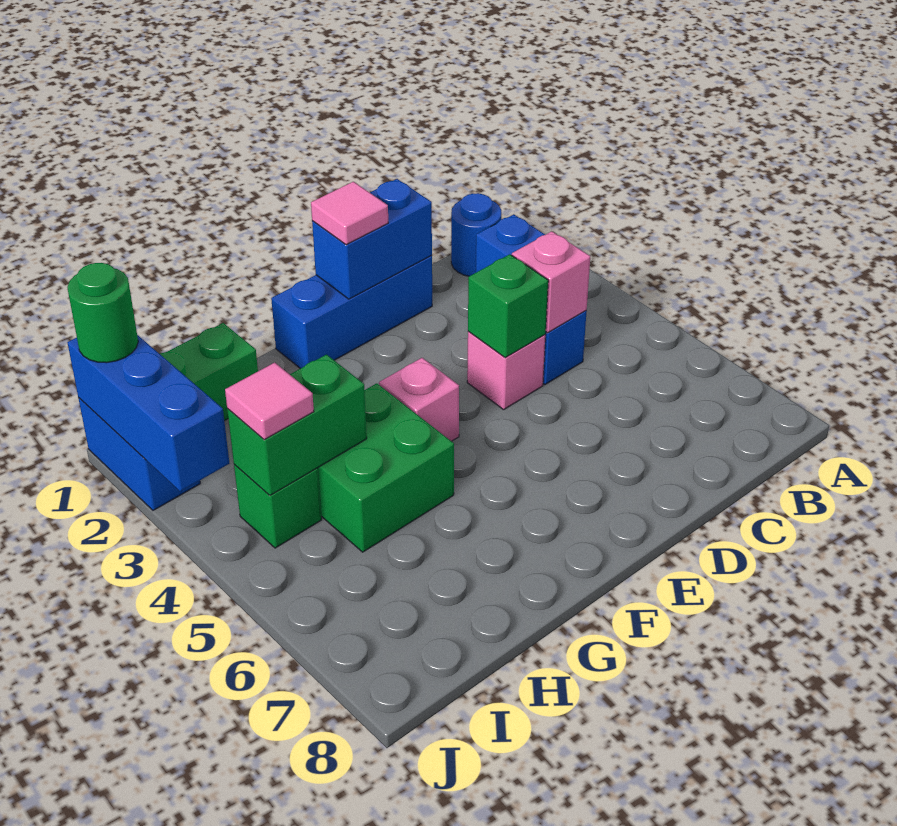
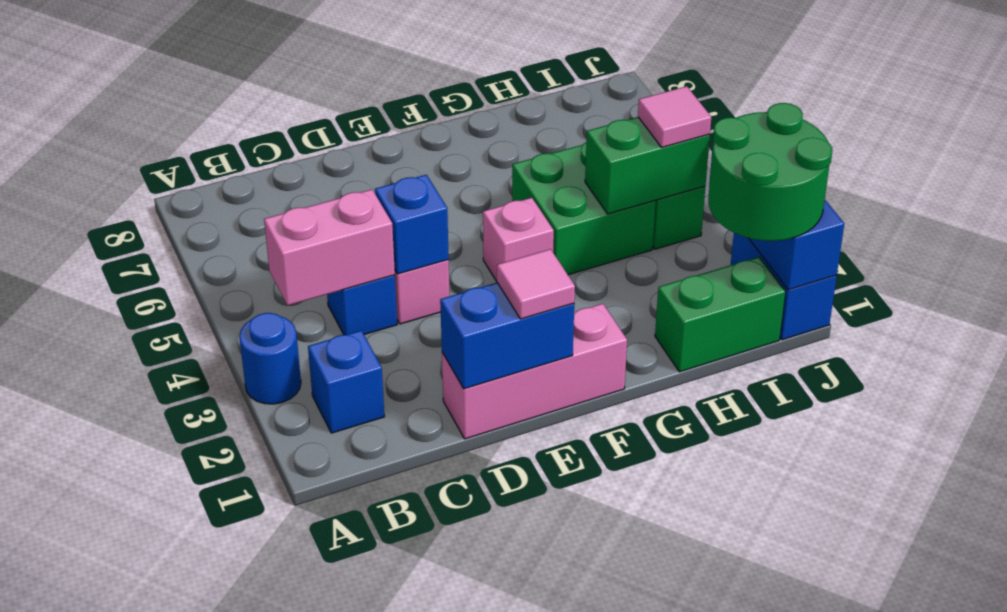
blue 1x1 round brick [451,193,501,276] -> blue 1x1 round brick moved to [239,313,301,404]
pink 1x1 brick [512,231,590,333] -> pink 1x2 brick [264,190,395,305]
blue 1x3 brick [271,256,432,369] -> pink 1x3 brick [442,304,627,439]
green 1x1 brick [468,254,548,358] -> blue 1x1 brick [375,175,449,274]
green 1x1 round brick [67,263,138,363] -> green 2x2 round brick [708,103,832,241]

